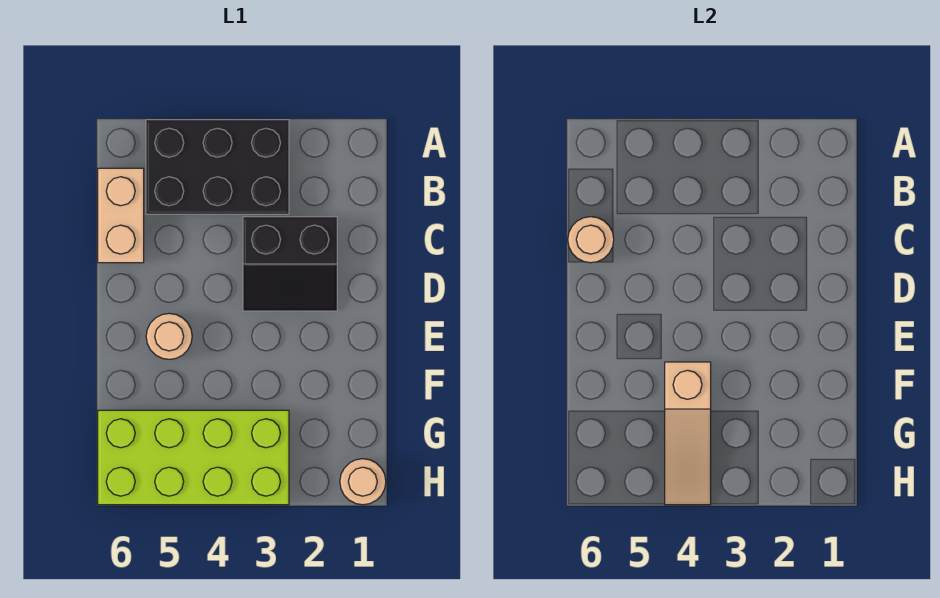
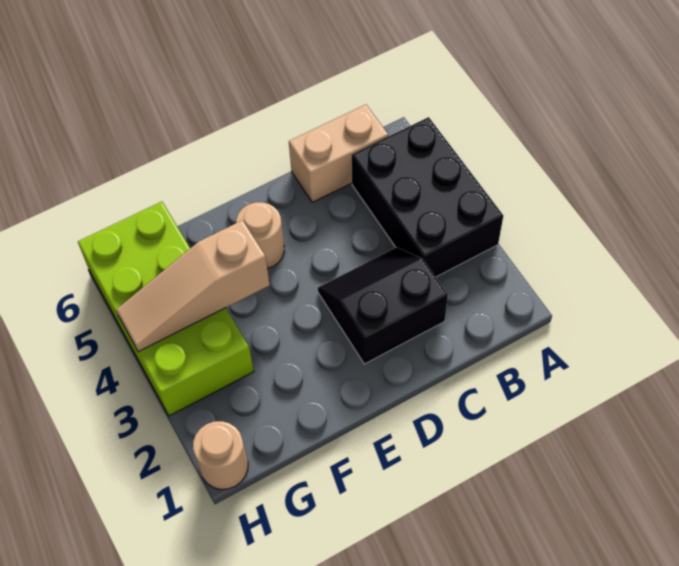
black 2x2 slope [243,217,337,311] -> black 2x2 slope turned to [318,247,448,364]
tan 1x1 round brick [568,217,614,263] -> none

